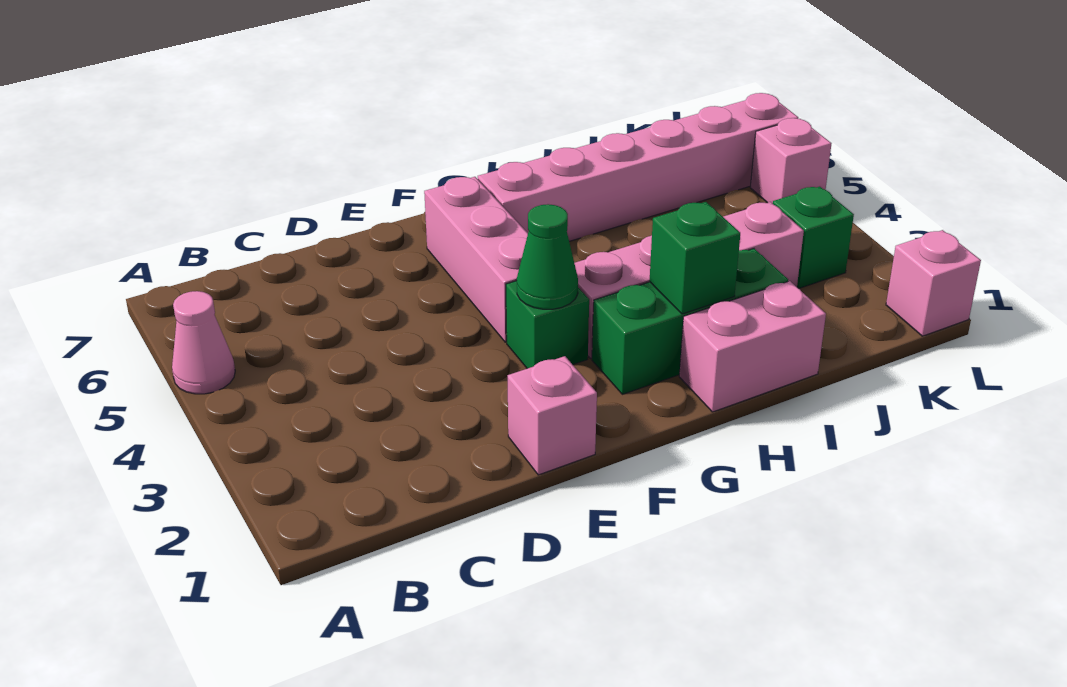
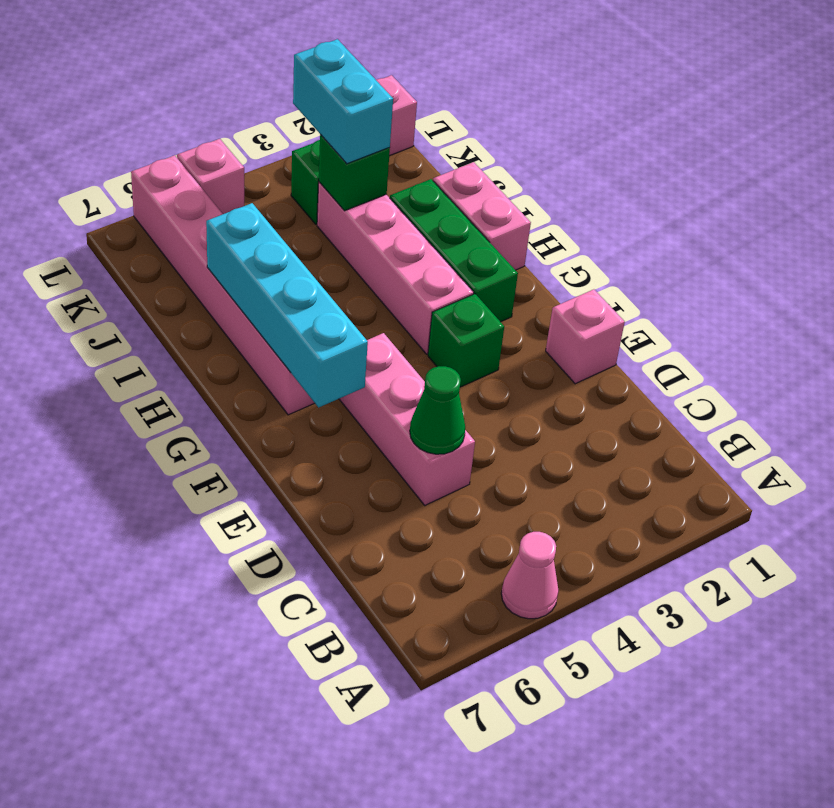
green 1x1 cone [517,204,578,309] -> green 1x1 cone moved to [410,366,465,454]
pink 1x3 brick [424,177,528,342] -> pink 1x3 brick turned to [339,333,475,505]
none -> cyan 1x4 brick [206,203,368,408]
green 1x1 brick [650,202,740,314] -> green 1x1 brick moved to [319,134,390,211]
none -> cyan 1x2 brick [293,39,393,164]

